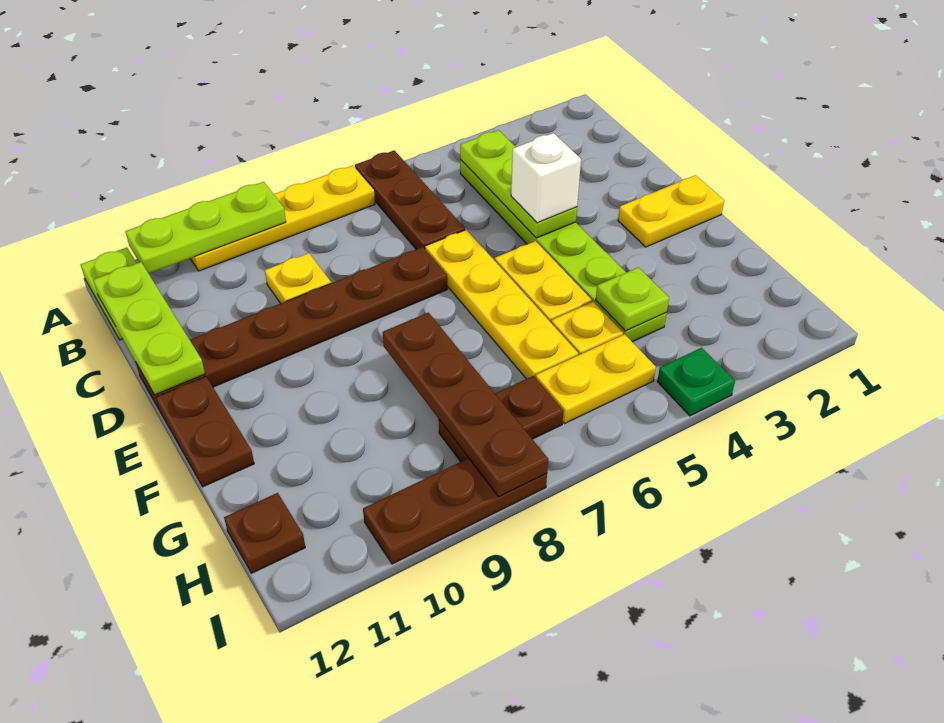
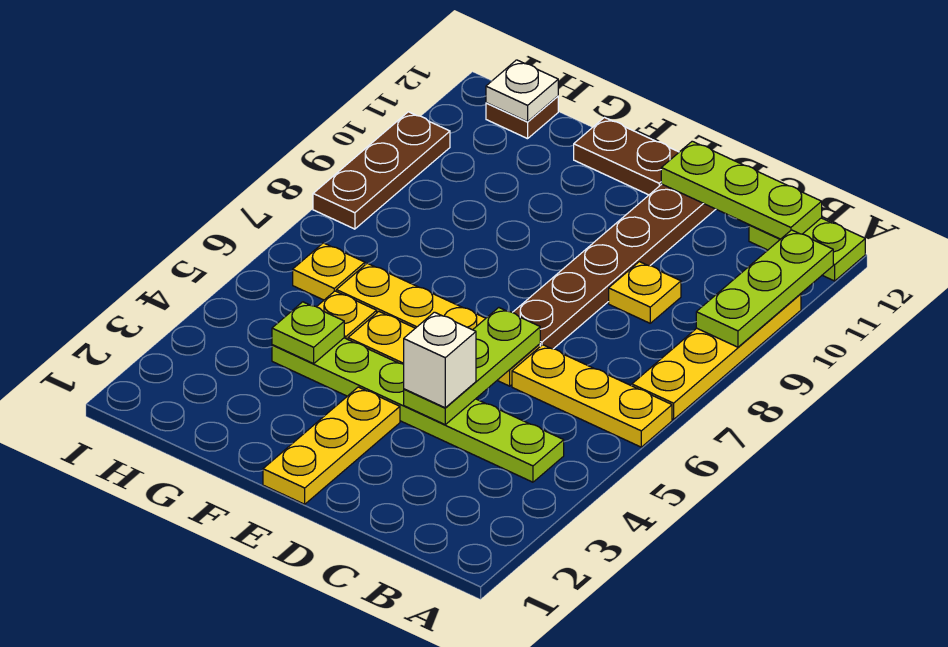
brown 1x3 plate [355,150,465,249] -> yellow 1x3 plate [512,345,672,447]
lime 1x3 plate [460,130,577,238] -> lime 1x3 plate turned to [404,308,540,424]
yellow 1x2 plate [618,175,724,247] -> yellow 1x3 plate [263,387,400,504]
brown 1x4 plate [383,313,548,497] -> none
yellow 1x2 plate [536,334,656,423] -> yellow 1x1 plate [293,243,365,300]
brown 1x2 plate [439,376,563,462] -> none
none -> white 1x1 plate [486,60,558,122]
green 1x1 plate [657,348,735,416] -> none

